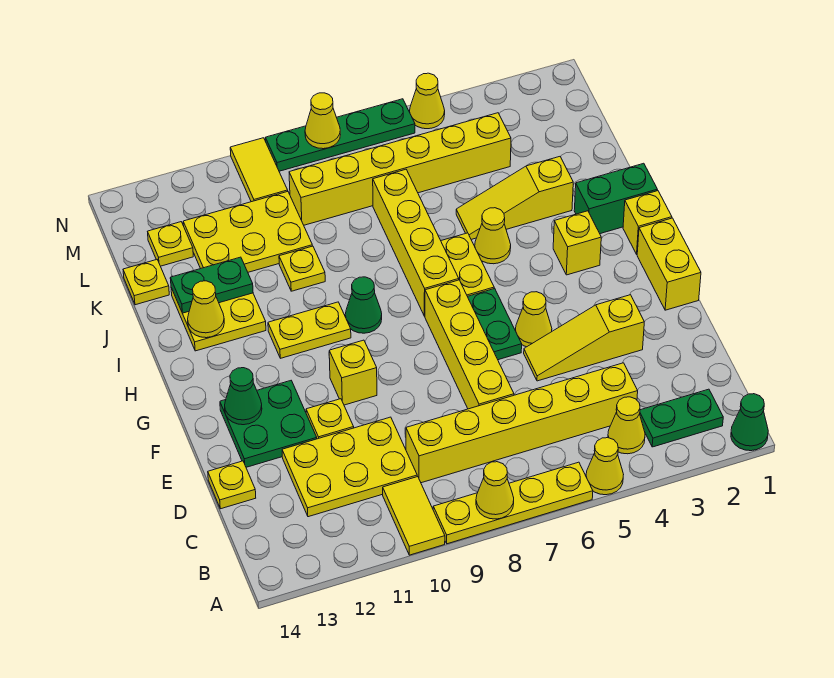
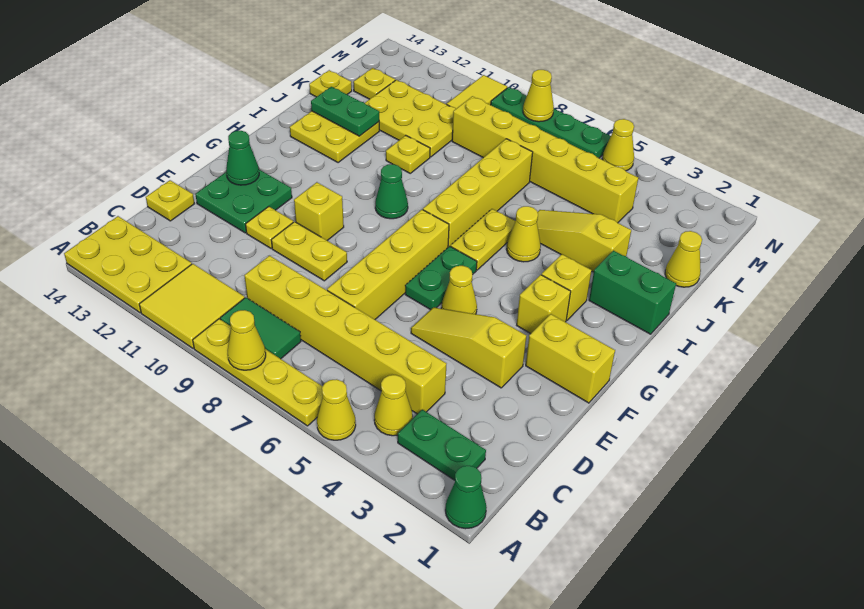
yellow 1x2 tile [383,477,445,555] -> yellow 2x2 tile [139,264,245,348]
none -> green 1x2 tile [220,297,301,359]
yellow 2x3 plate [282,417,417,517] -> yellow 2x3 plate moved to [64,216,192,313]
yellow 1x2 brick [637,218,701,310] -> yellow 1x2 brick turned to [526,314,615,403]
yellow 1x1 brick [623,191,672,254] -> yellow 1x1 brick moved to [517,275,571,334]
yellow 1x2 plate [268,302,351,358] -> yellow 1x2 plate moved to [271,222,347,281]
yellow 1x1 cone [188,281,224,338] -> yellow 1x1 cone moved to [665,231,702,287]

